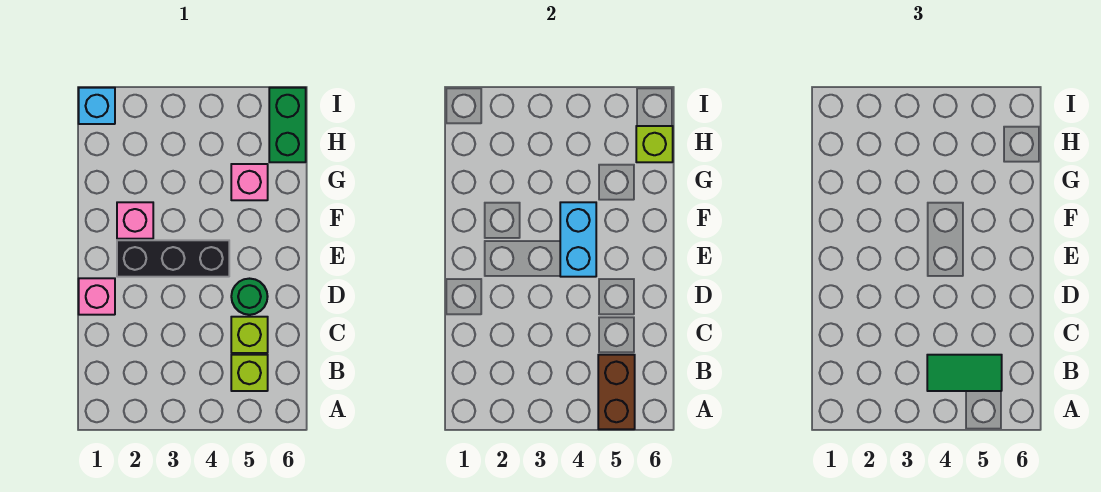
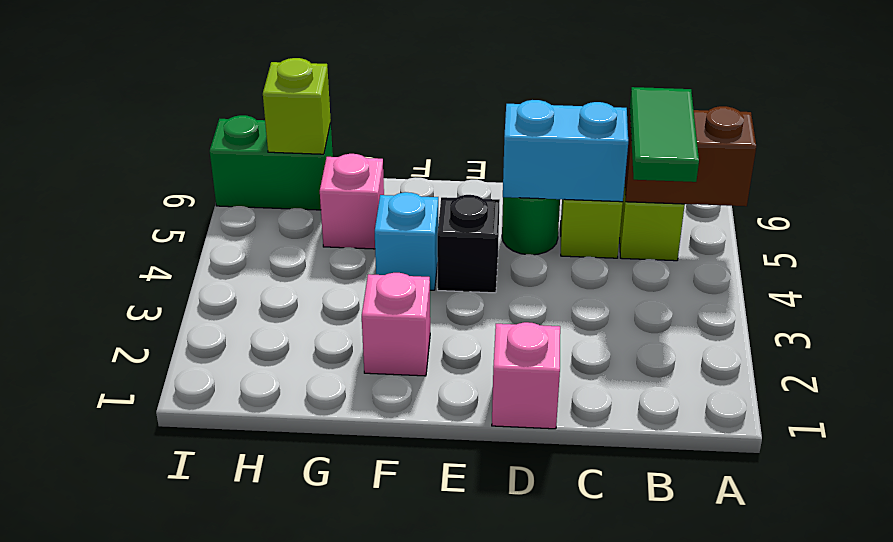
black 1x3 brick [117,240,229,277] -> black 1x1 brick [437,195,500,293]
cyan 1x2 brick [560,202,596,277] -> cyan 1x2 brick moved to [503,100,628,202]
cyan 1x1 brick [79,88,115,124] -> cyan 1x1 brick moved to [375,192,438,290]

